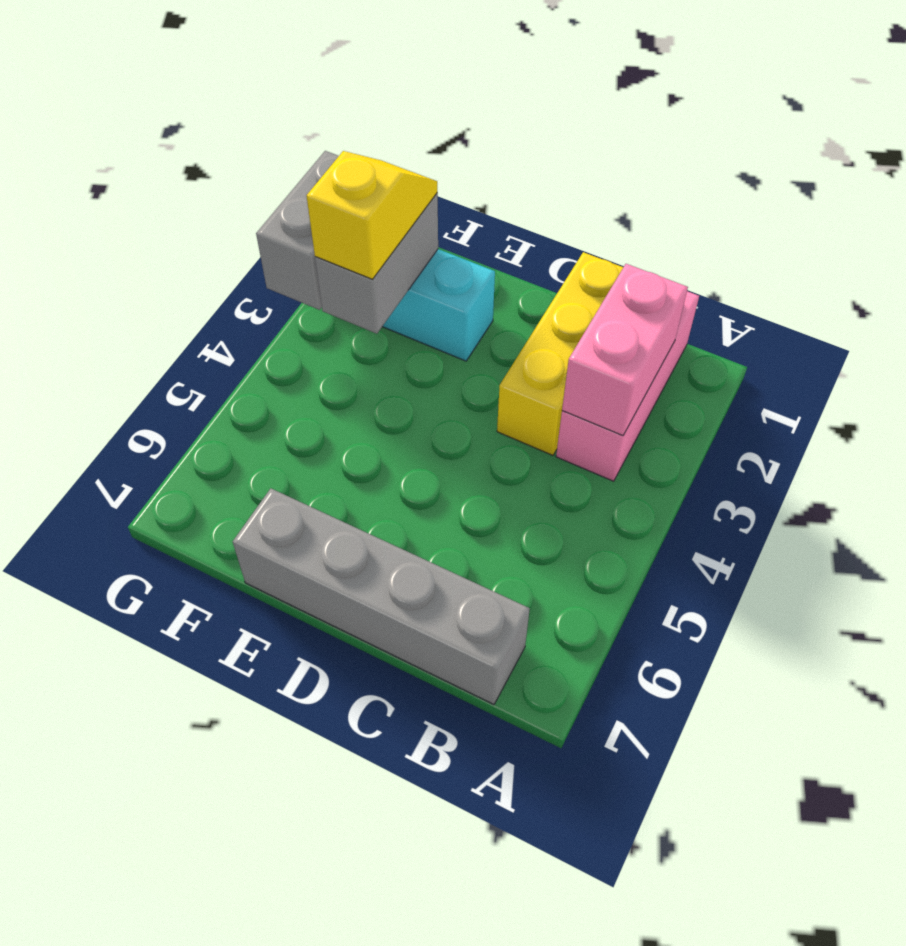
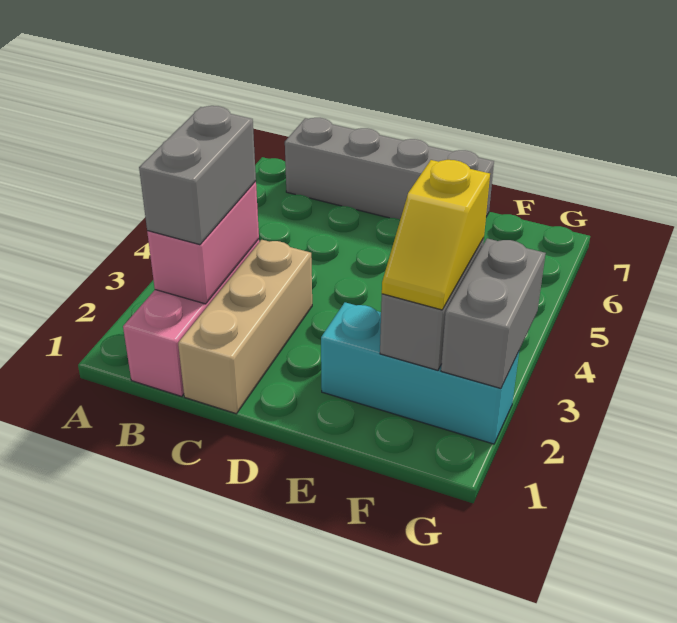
none -> grey 1x2 brick [139,106,256,245]
yellow 1x3 brick [497,252,623,455] -> tan 1x3 brick [178,240,312,414]

